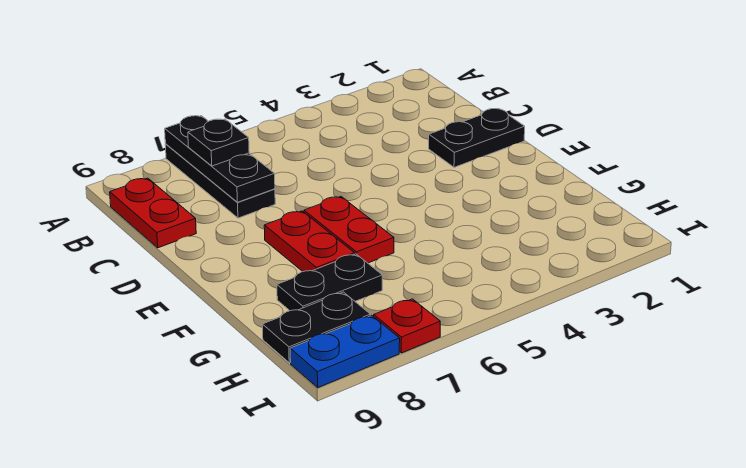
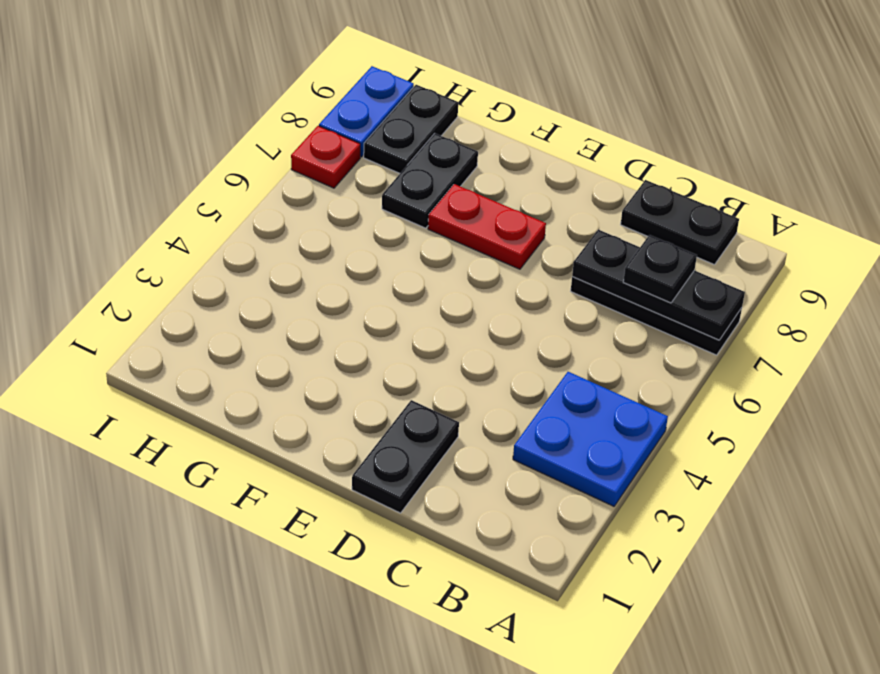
none -> blue 2x2 plate [513,372,668,506]
red 1x2 plate [110,178,196,248] -> black 1x2 plate [621,180,739,265]
red 1x2 plate [304,197,394,263] -> none

